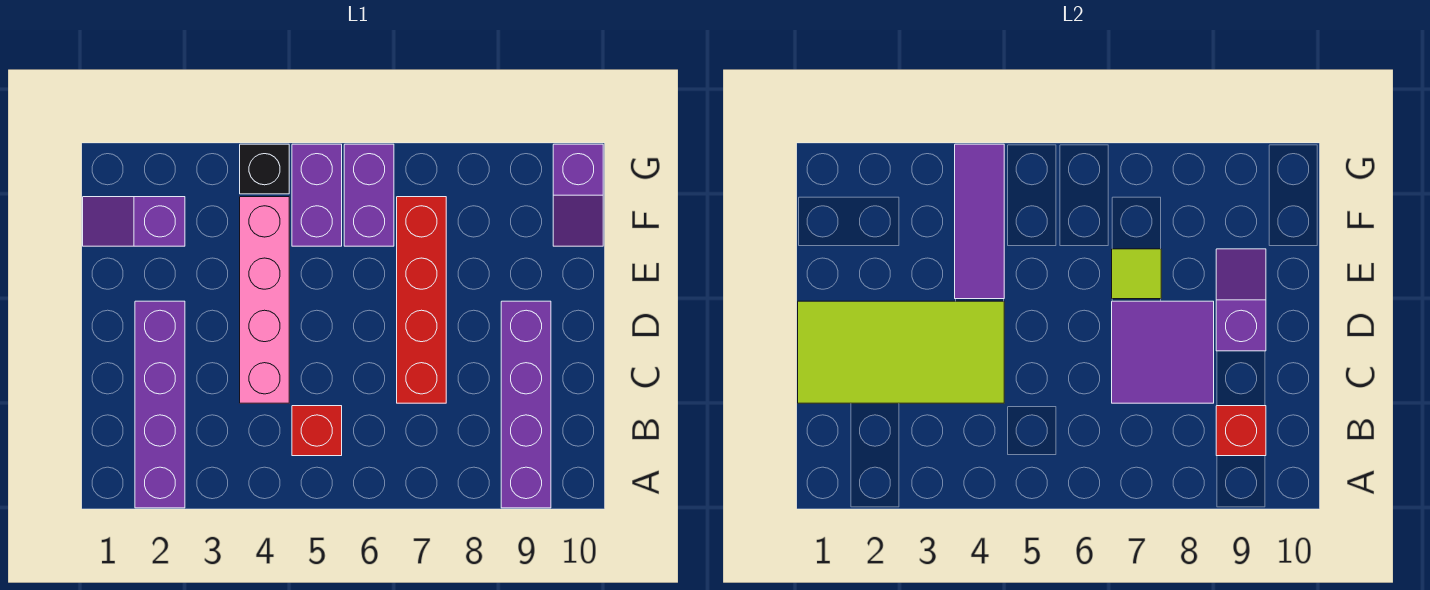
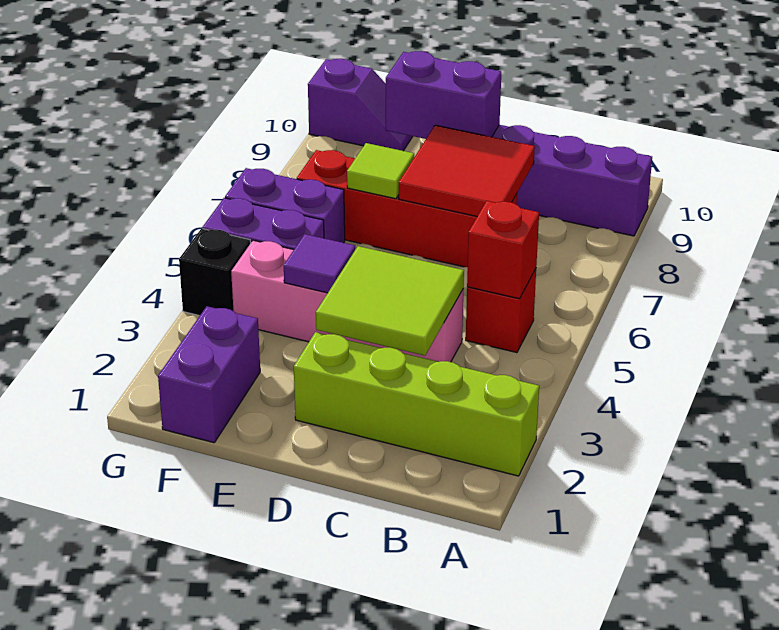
purple 1x4 brick [135,301,185,508] -> lime 1x4 brick [294,332,539,476]
red 1x1 brick [1216,406,1266,456] -> red 1x1 brick moved to [467,201,539,299]
lime 2x4 tile [798,301,1004,403] -> lime 2x2 tile [316,246,464,356]
purple 2x2 tile [1112,301,1214,403] -> red 2x2 tile [399,125,535,216]
purple 1x2 slope [1216,249,1266,351] -> purple 1x2 brick [386,51,501,139]
purple 1x3 tile [955,144,1004,299] -> purple 1x1 tile [284,234,355,293]
purple 1x2 slope [83,197,185,246] -> purple 1x2 brick [158,306,260,443]

